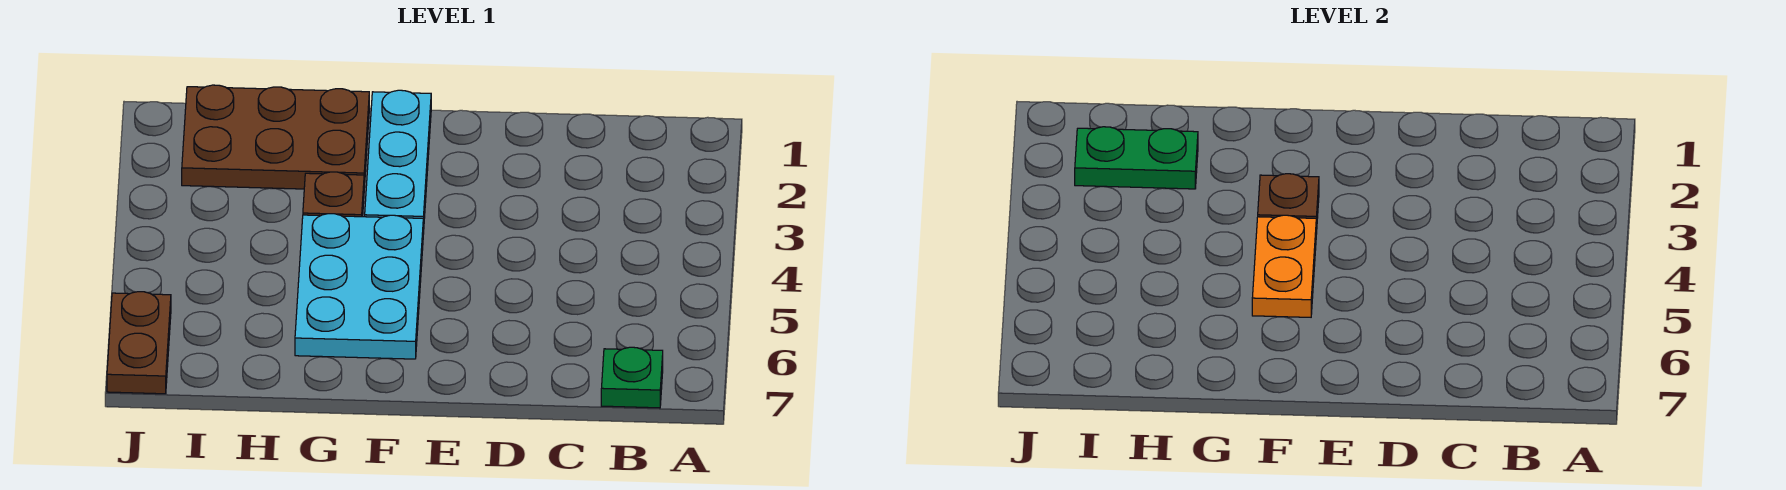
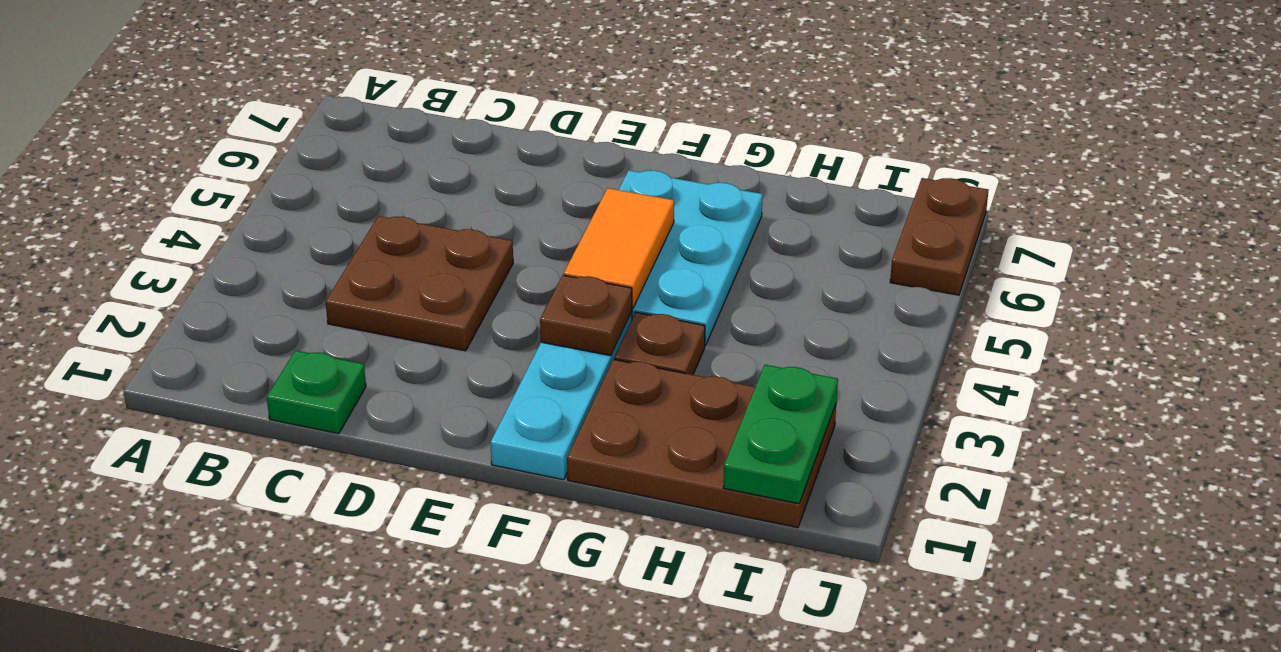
green 1x1 plate [601,347,663,408] -> green 1x1 plate moved to [267,350,366,434]
none -> brown 2x2 plate [326,216,513,351]
orange 1x2 plate [1252,215,1316,317] -> orange 1x2 tile [564,188,674,309]
green 1x2 plate [1075,127,1198,189] -> green 1x2 plate turned to [723,365,838,504]

